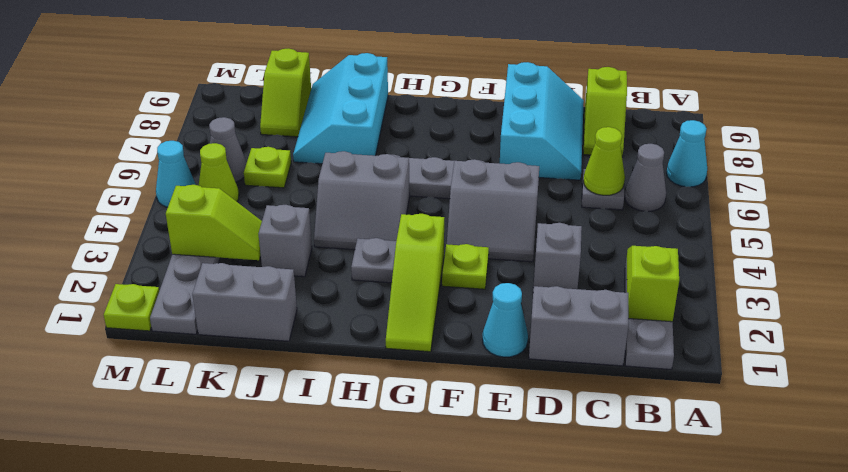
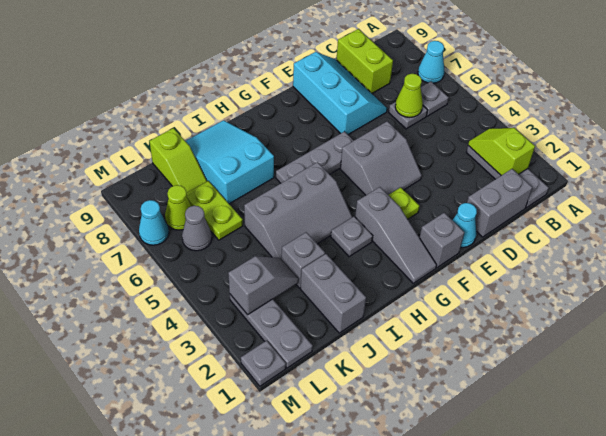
grey 1x1 cone [625,144,666,211] -> grey 1x1 plate [421,82,449,116]
lime 1x2 slope [583,67,627,157] -> lime 1x2 brick [337,29,393,93]
grey 1x1 brick [533,223,582,289] -> grey 1x1 brick moved to [419,213,464,268]
lime 1x3 slope [386,214,444,352] -> grey 1x3 slope [355,187,437,283]
grey 2x2 slope [314,151,410,250] -> grey 2x3 slope [244,162,352,259]
cyan 2x3 slope [293,53,388,164] -> cyan 2x3 slope turned to [186,120,274,204]
grey 1x2 brick [192,263,297,341] -> grey 1x2 brick turned to [301,254,366,333]
lime 1x2 slope [166,185,262,260] -> grey 1x2 slope [228,256,299,315]
lime 1x1 plate [244,147,291,188] -> lime 1x2 plate [187,181,243,240]
lime 1x1 cone [199,143,239,202] -> lime 1x1 cone moved to [165,185,191,230]
lime 1x1 plate [104,284,159,331] -> grey 1x1 plate [241,341,286,386]
cyan 1x1 cone [156,141,196,207] -> cyan 1x1 cone moved to [139,200,169,245]

